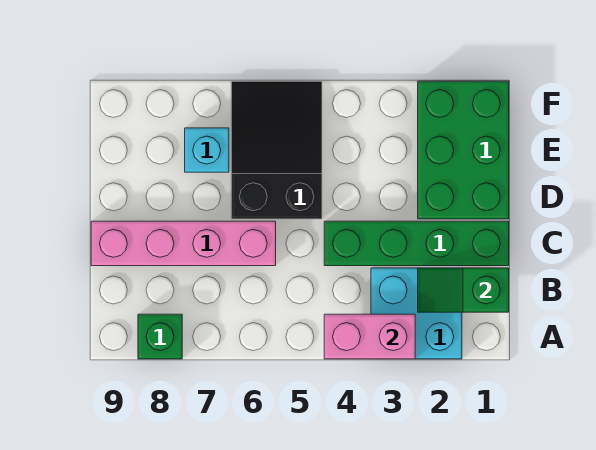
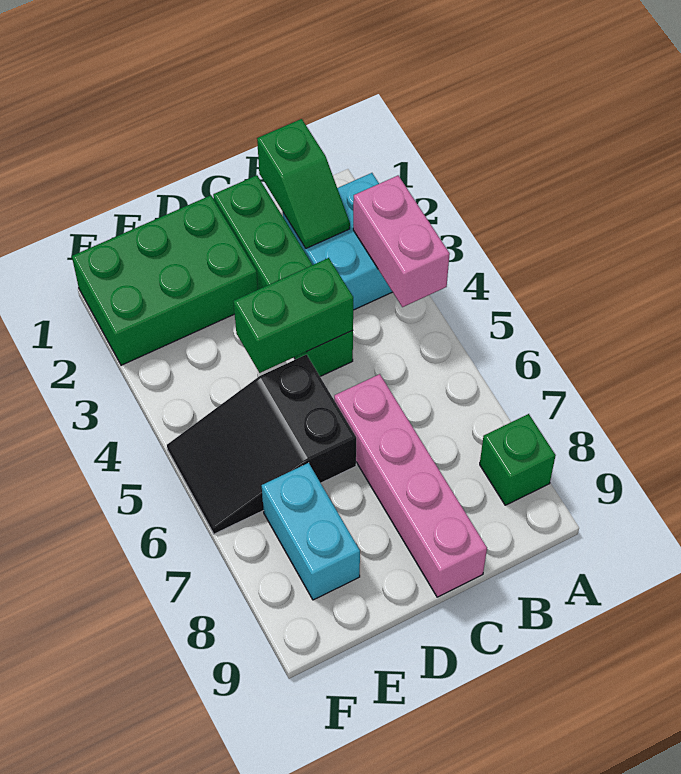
none -> green 1x2 brick [233,258,353,373]
cyan 1x1 brick [185,128,229,172] -> cyan 1x2 brick [262,463,360,600]

